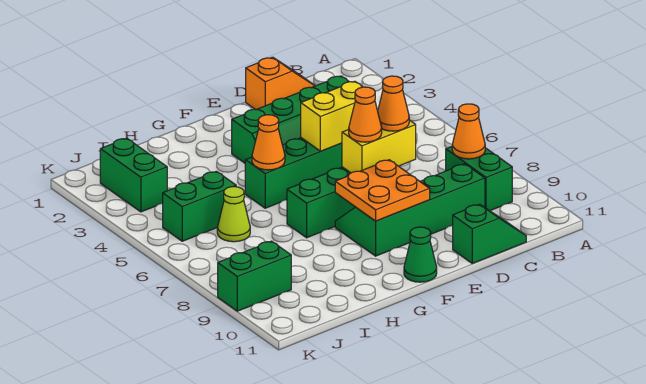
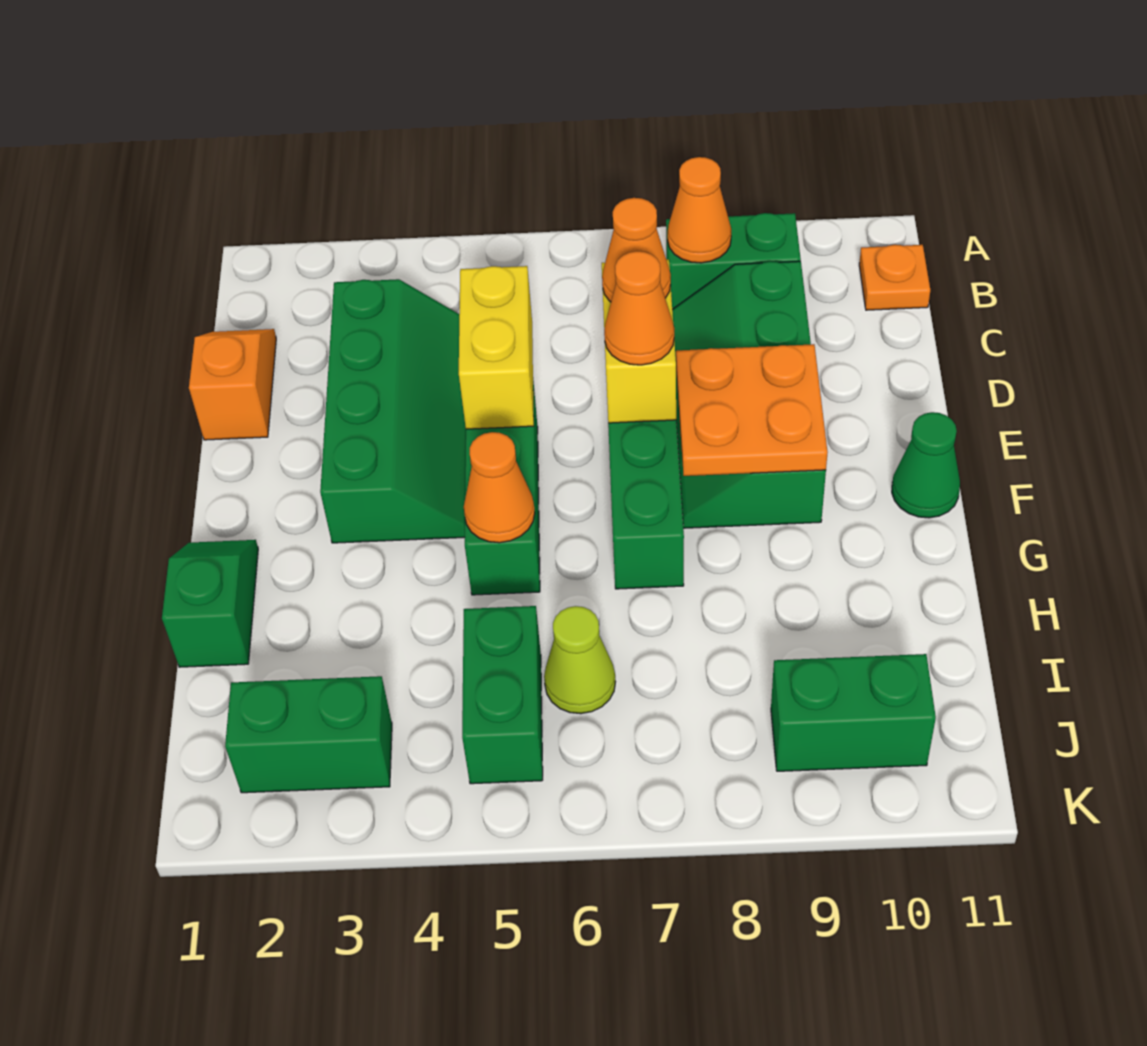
none -> orange 1x1 plate [859,245,930,310]
green 1x2 slope [453,204,526,263] -> green 1x2 slope moved to [162,540,258,667]
green 1x2 brick [218,241,291,311] -> green 1x2 brick turned to [771,654,936,771]

